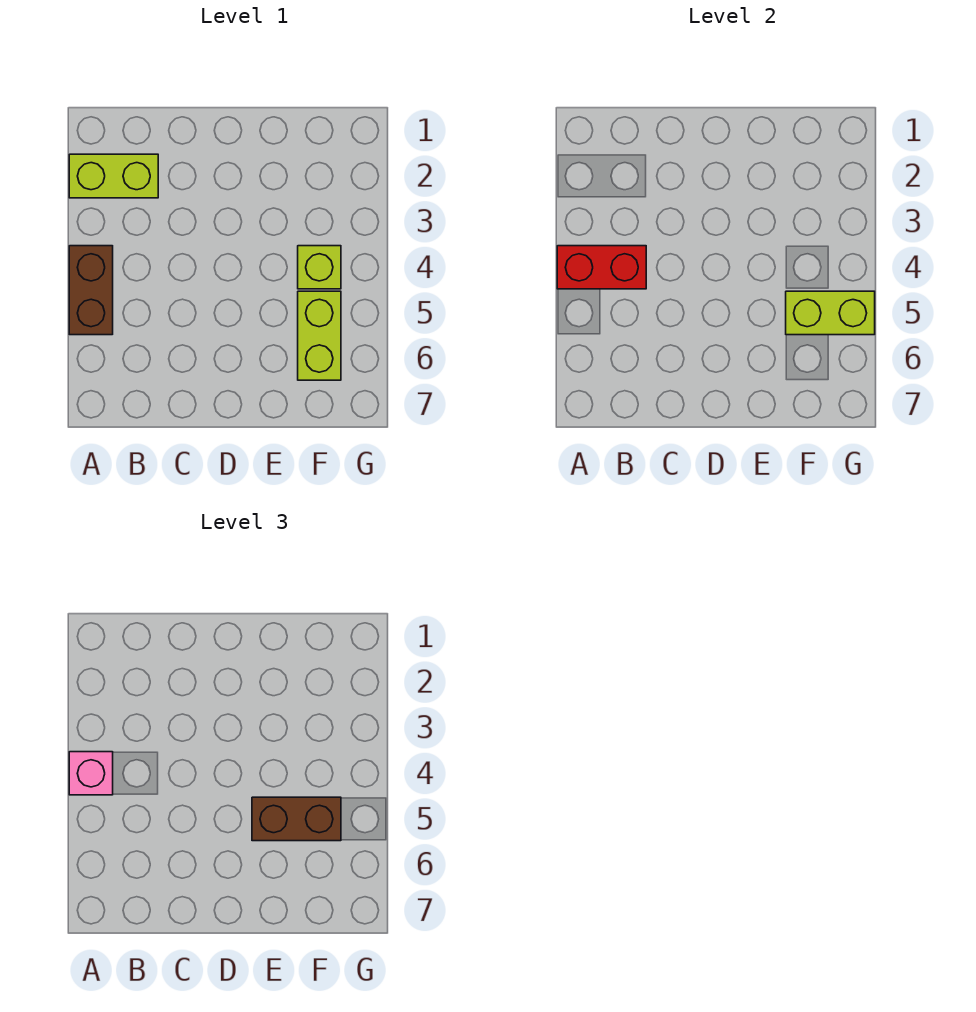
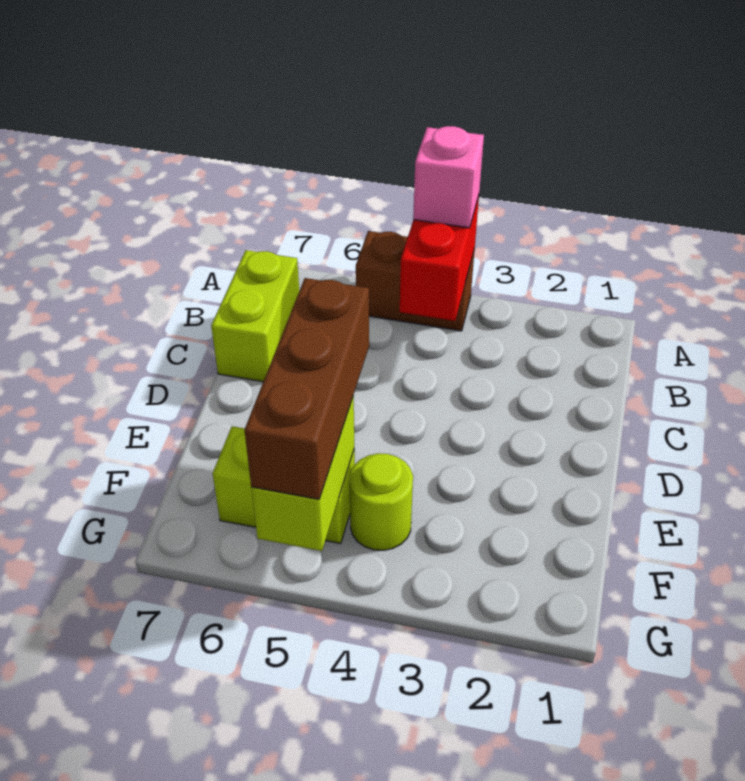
lime 1x2 brick [69,154,158,198] -> lime 1x2 brick moved to [211,250,299,382]
brown 1x2 brick [252,797,341,841] -> brown 1x3 brick [244,278,369,499]
lime 1x1 brick [298,246,341,289] -> lime 1x1 round brick [349,453,413,550]

